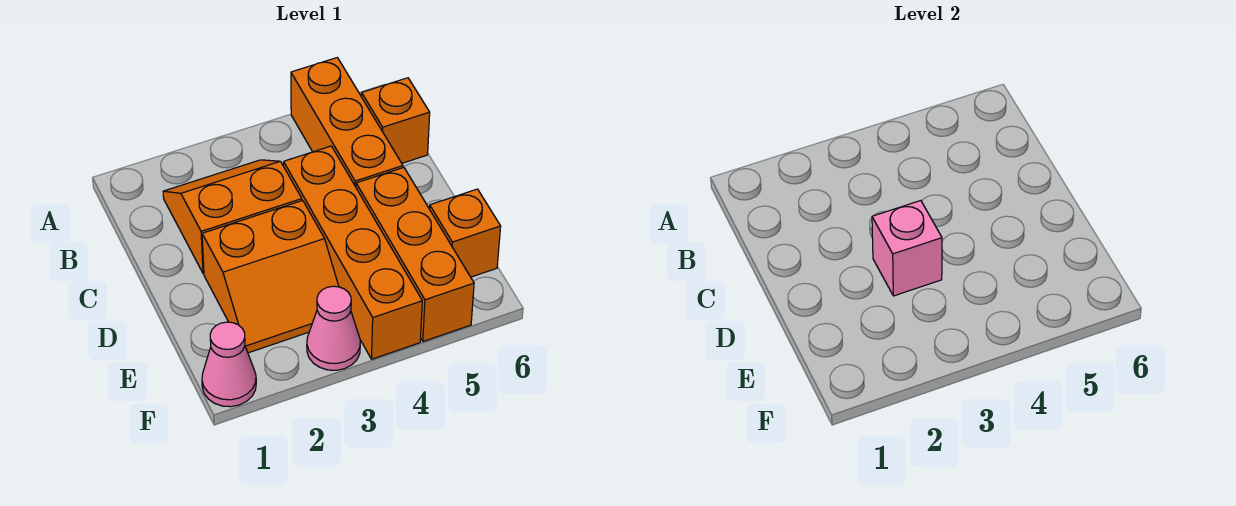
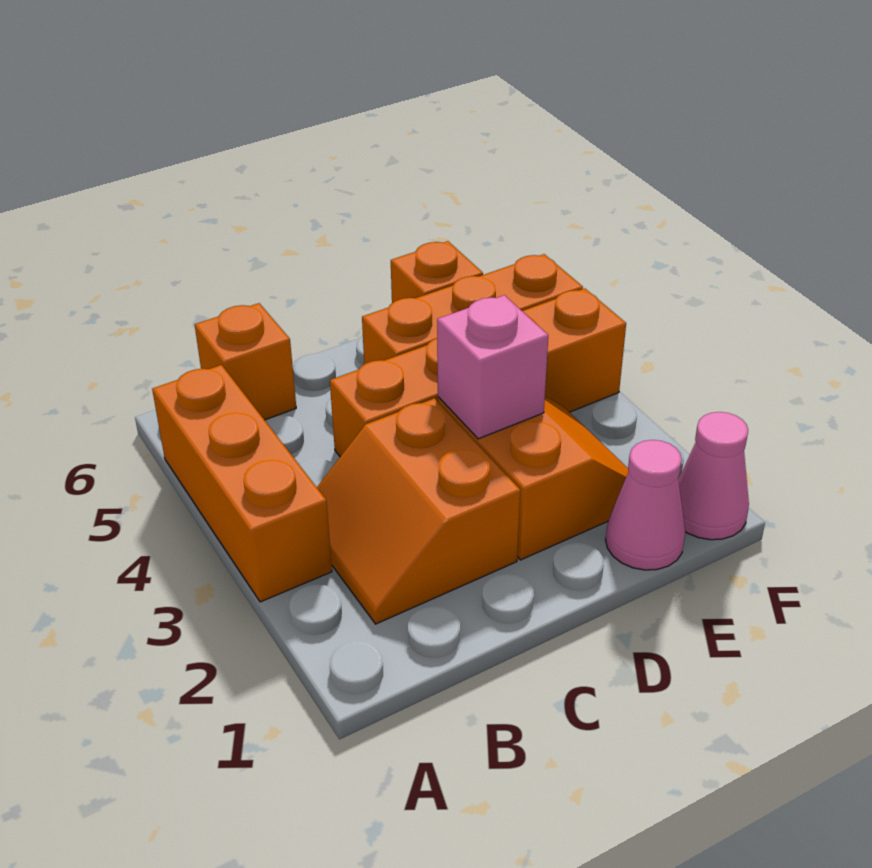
orange 1x3 brick [291,58,403,187] -> orange 1x3 brick turned to [152,365,332,602]
pink 1x1 cone [307,286,360,370] -> pink 1x1 cone moved to [606,440,685,570]

